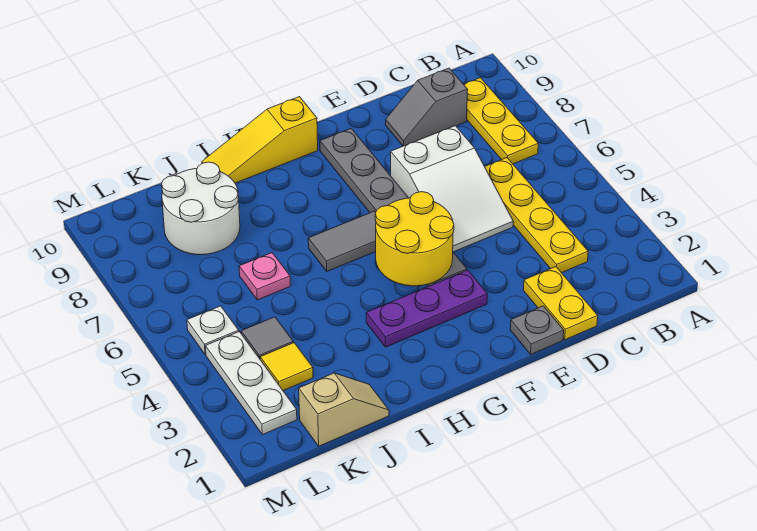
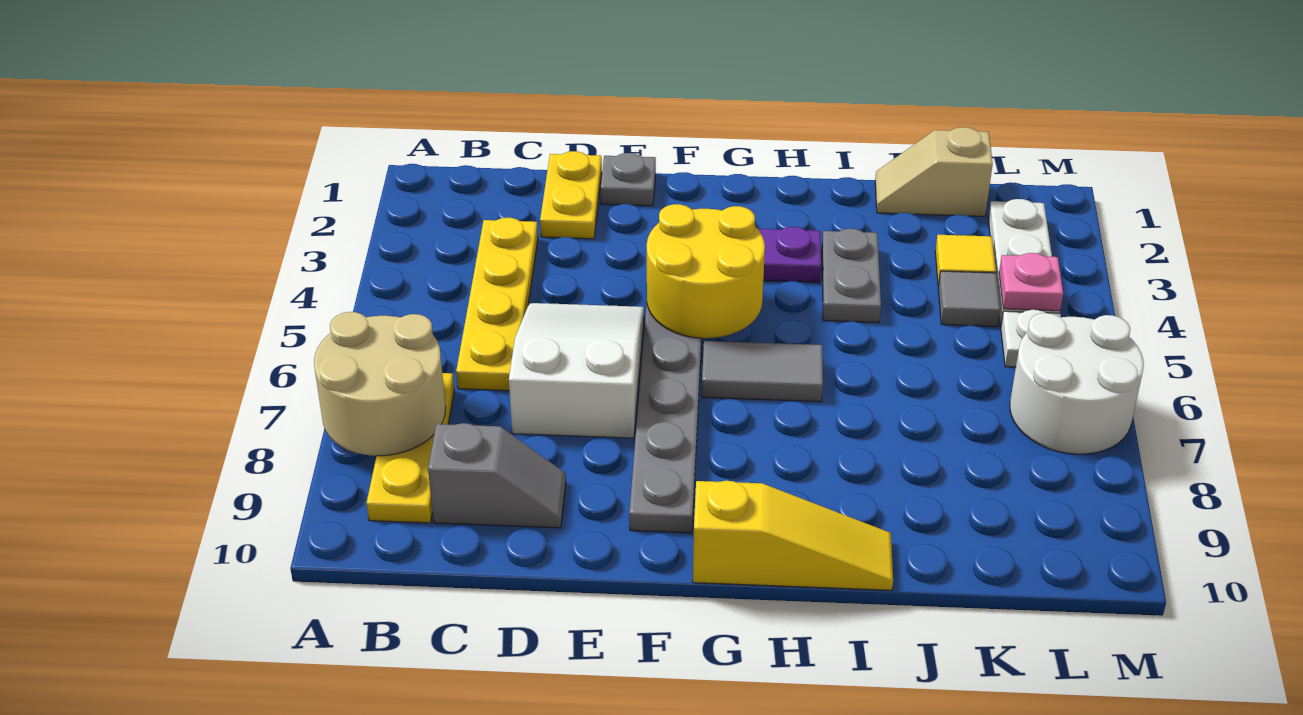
none -> tan 2x2 round brick [314,312,446,456]
none -> grey 1x2 plate [822,229,881,323]
pink 1x1 plate [239,253,290,300] -> pink 1x1 plate moved to [999,253,1063,311]
white 2x2 round brick [162,162,240,255] -> white 2x2 round brick moved to [1010,313,1144,454]

